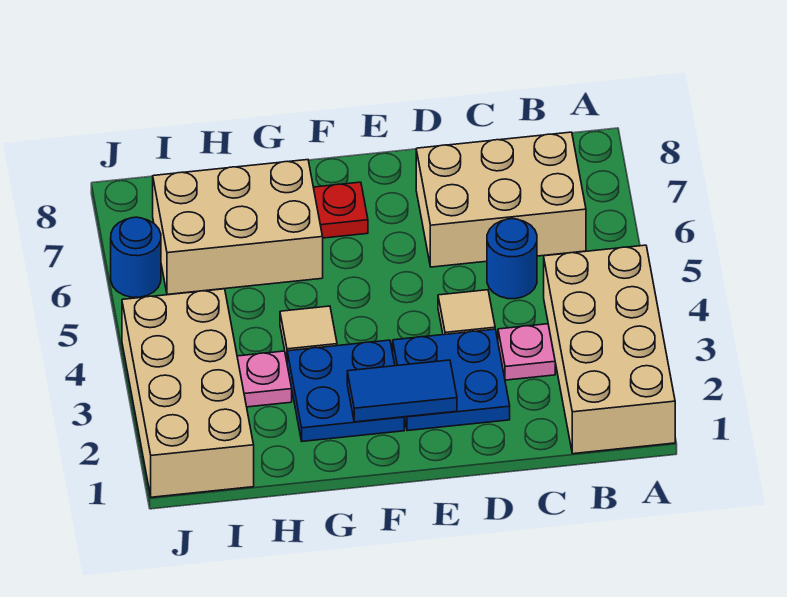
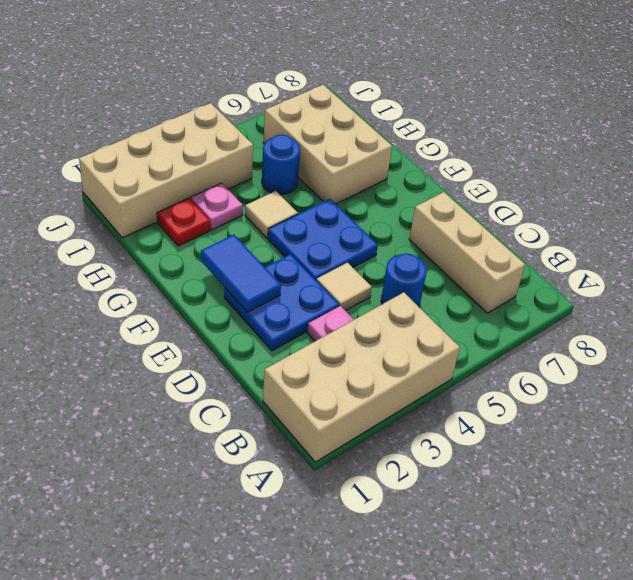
tan 2x3 brick [416,132,586,267] -> tan 1x3 brick [409,192,525,313]
blue 2x2 plate [287,340,404,441] -> blue 2x2 plate moved to [268,199,378,280]
red 1x1 plate [313,182,368,238] -> red 1x1 plate moved to [157,198,210,246]
blue 1x1 round brick [111,217,161,297] -> blue 1x1 round brick moved to [262,135,300,195]

